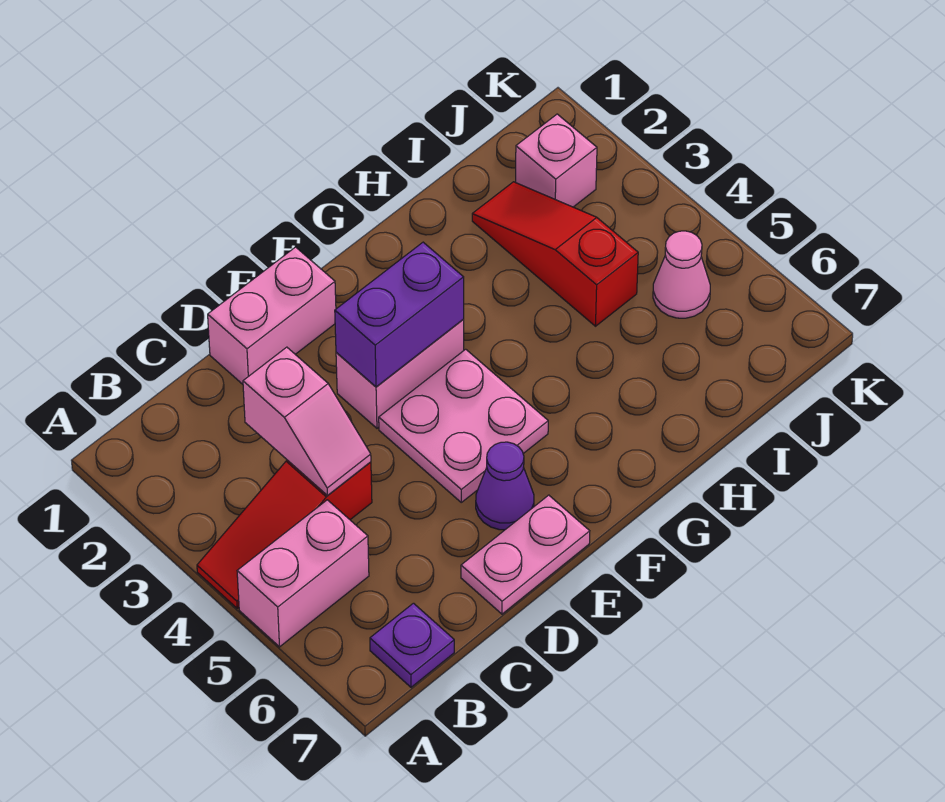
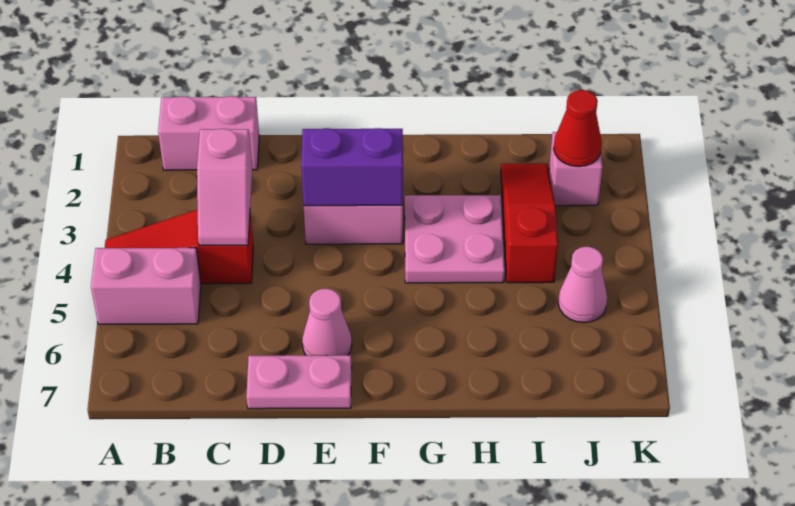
purple 1x1 plate [370,603,454,687] -> none
pink 1x2 brick [208,247,336,384] -> pink 1x2 brick moved to [158,96,259,170]
pink 2x2 plate [379,349,548,502] -> pink 2x2 plate moved to [405,195,505,283]
purple 1x1 cone [476,442,534,530] -> pink 1x1 cone [302,289,352,355]
none -> red 1x1 cone [554,90,602,167]

